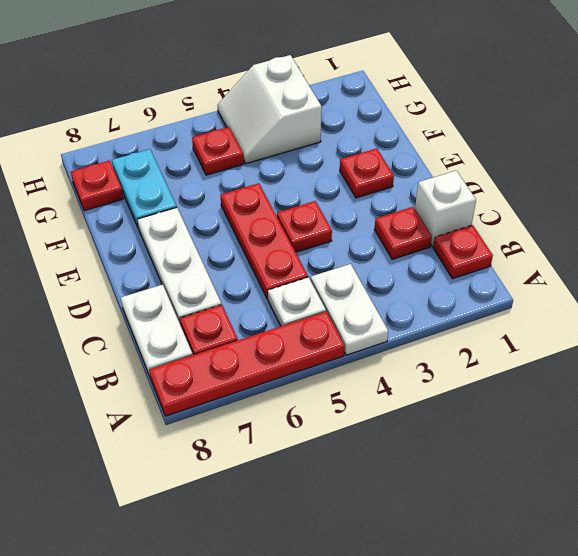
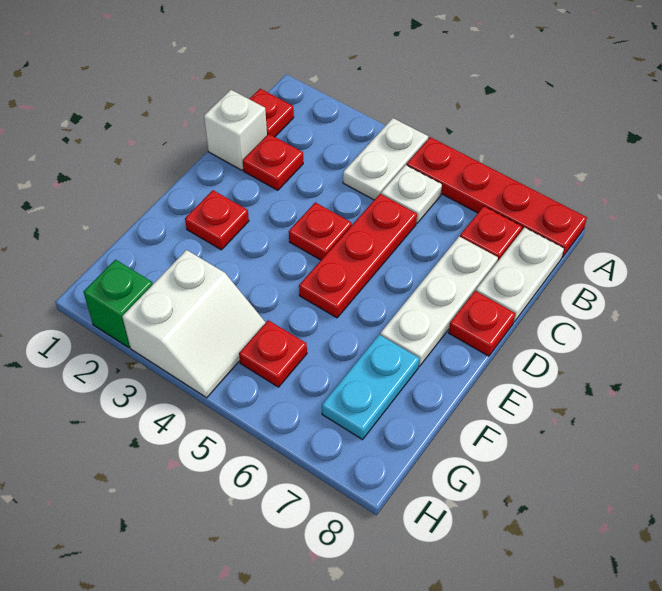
red 1x1 plate [71,161,123,211] -> red 1x1 plate moved to [449,291,515,356]
none -> green 1x1 brick [84,260,153,347]

